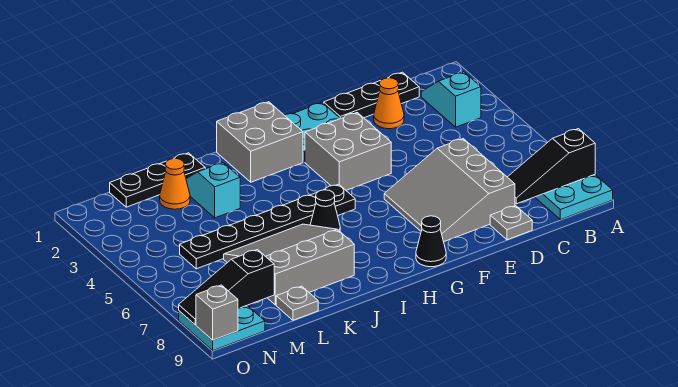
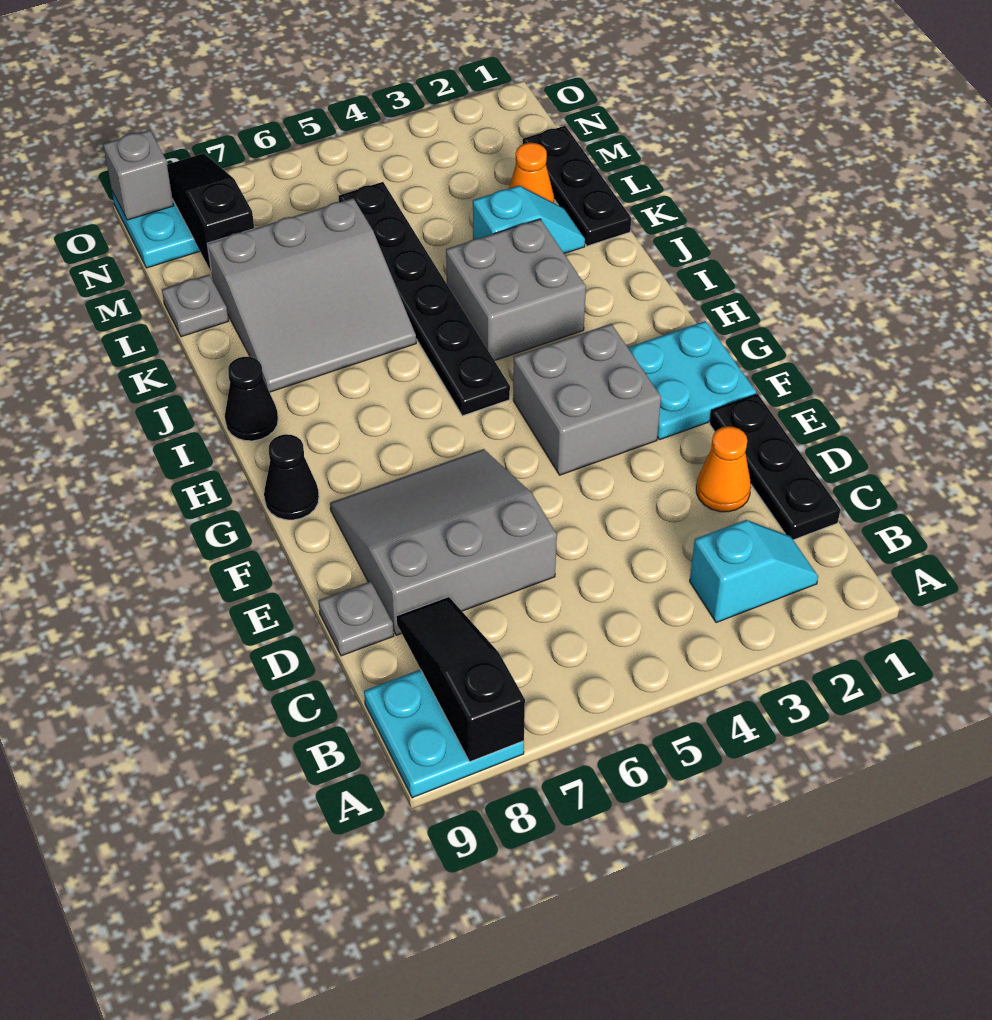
grey 2x2 brick [217,102,303,182] -> grey 2x2 brick moved to [446,219,586,361]
black 1x1 cone [310,190,340,231] -> black 1x1 cone moved to [225,357,278,441]
grey 3x3 slope [224,224,354,305] -> grey 3x3 slope turned to [207,198,416,392]

